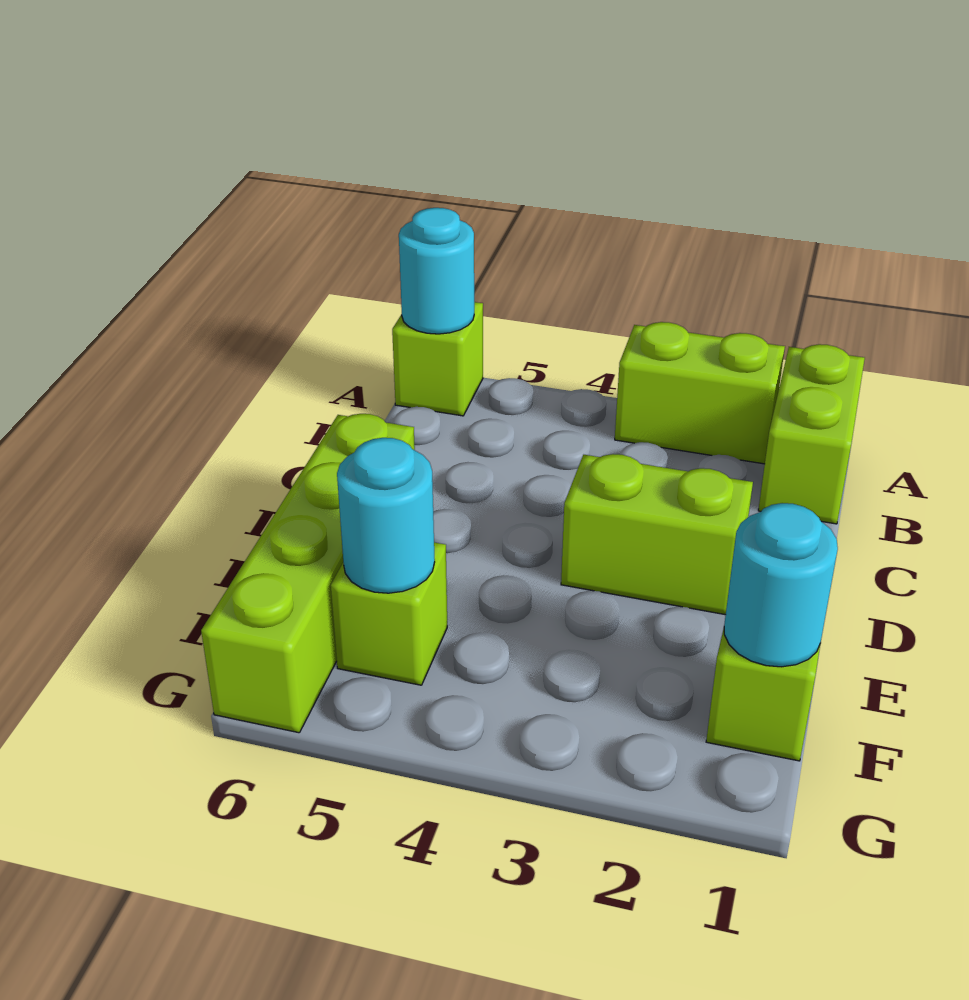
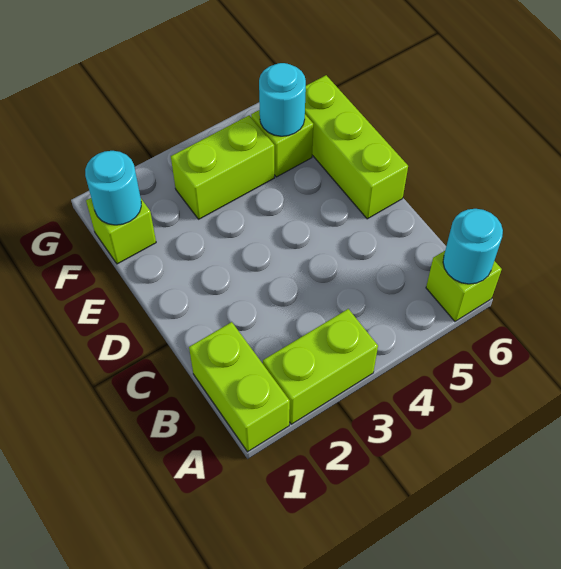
lime 1x2 brick [561,454,753,615] -> lime 1x2 brick moved to [171,115,274,219]
lime 1x4 brick [201,414,415,733] -> lime 1x3 brick [305,75,408,219]

